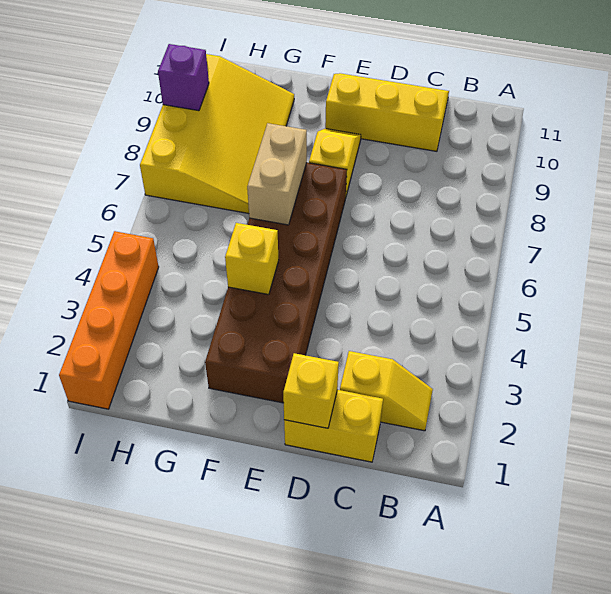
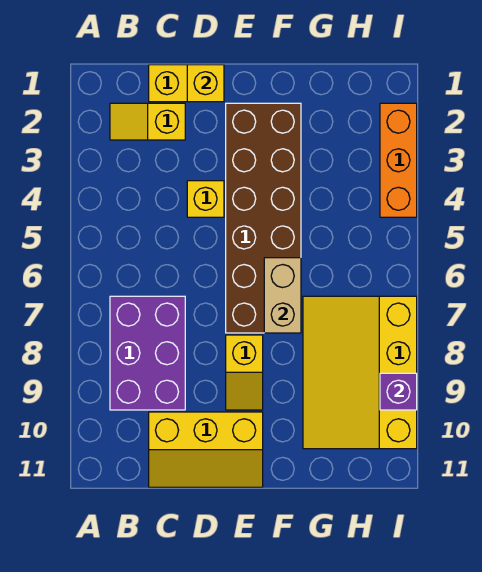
none -> purple 2x3 brick [110,296,185,410]
yellow 1x1 brick [225,223,279,295] -> yellow 1x1 brick moved to [187,181,224,217]
orange 1x4 brick [59,231,159,409] -> orange 1x3 brick [380,103,417,217]

